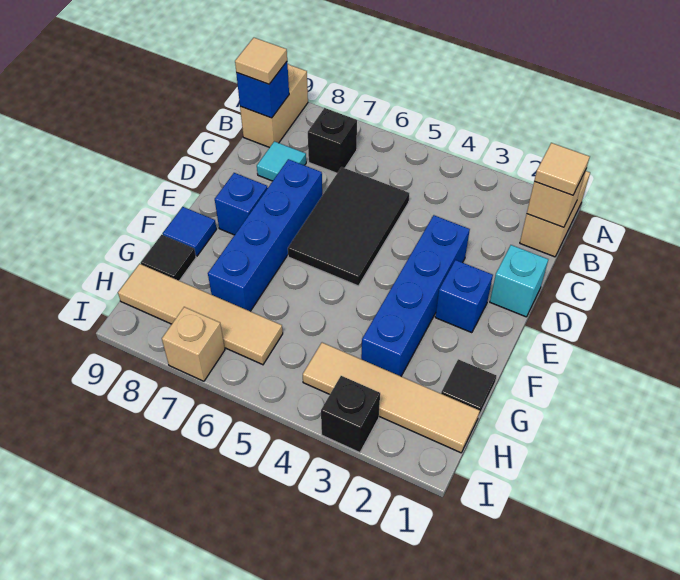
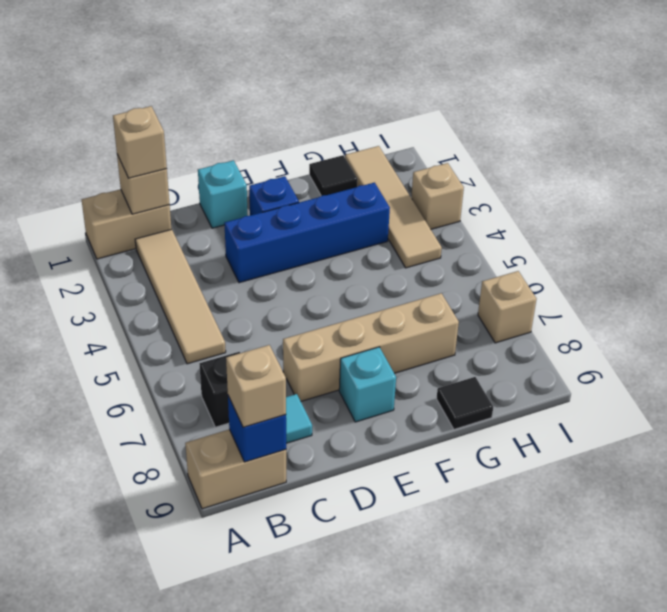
tan 1x1 tile [534,143,590,195] -> tan 1x1 brick [113,106,167,178]
tan 1x1 tile [235,38,287,84] -> tan 1x1 brick [226,345,286,427]
black 2x3 tile [288,167,409,286] -> none
blue 1x4 brick [208,159,322,311] -> tan 1x4 brick [283,293,459,401]
blue 1x1 brick [215,173,268,235] -> cyan 1x1 brick [339,347,396,422]
blue 1x1 tile [163,207,216,256] -> none
tan 1x4 tile [118,264,283,365] -> tan 1x4 tile moved to [135,229,226,364]
black 1x1 brick [321,376,380,453] -> tan 1x1 brick [411,163,464,229]

